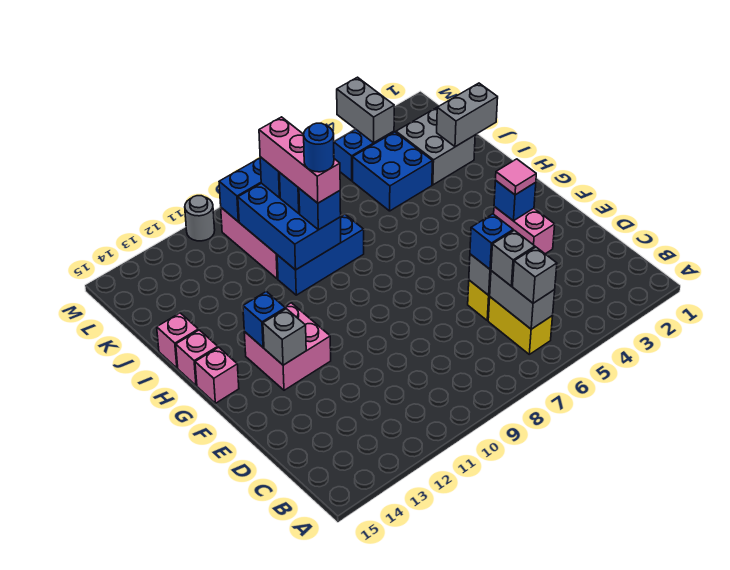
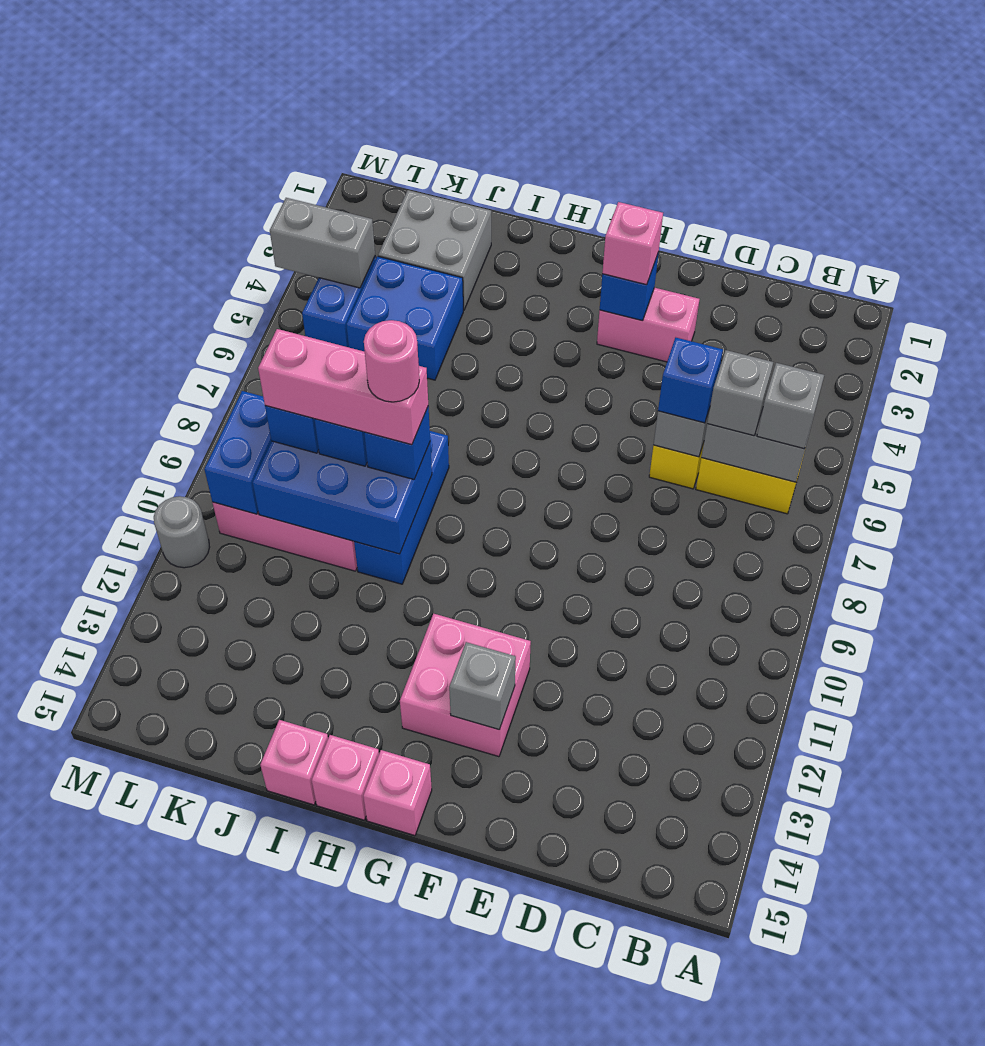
pink 1x1 tile [496,159,536,195] -> pink 1x1 brick [602,202,663,285]
blue 1x1 brick [243,292,285,347] -> none
blue 1x1 round brick [304,123,334,172] -> pink 1x1 round brick [364,320,419,402]
grey 1x2 brick [437,83,498,147] -> none

